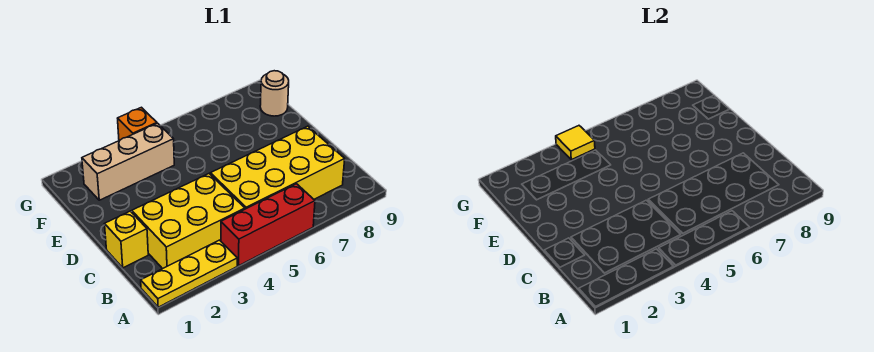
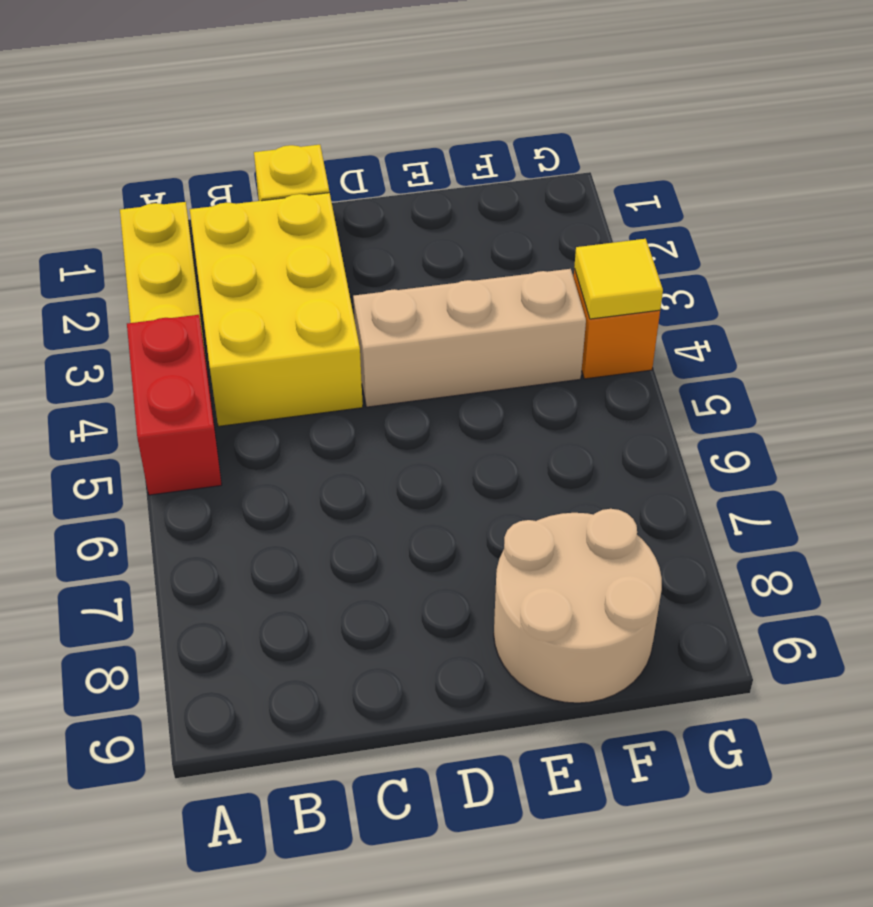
red 1x3 brick [221,184,315,266] -> red 1x2 brick [127,315,222,495]
yellow 2x4 brick [210,126,345,209] -> none
tan 1x3 brick [82,123,174,200] -> tan 1x3 brick turned to [353,269,586,407]
tan 1x1 round brick [260,71,289,116] -> tan 2x2 round brick [494,509,662,703]

